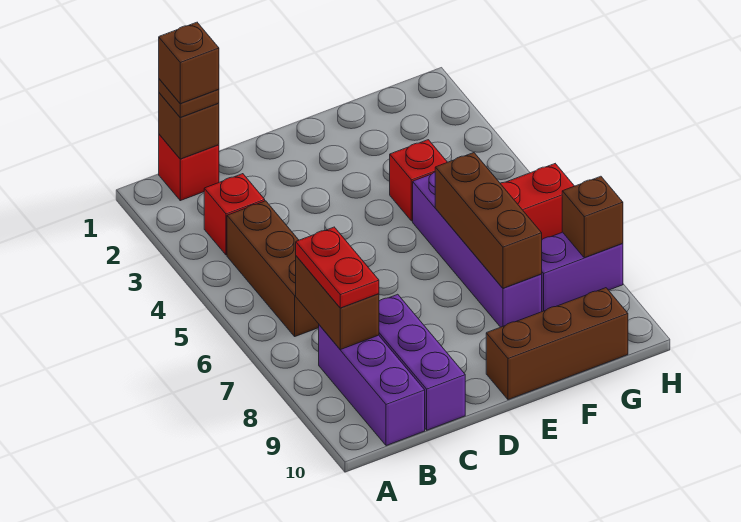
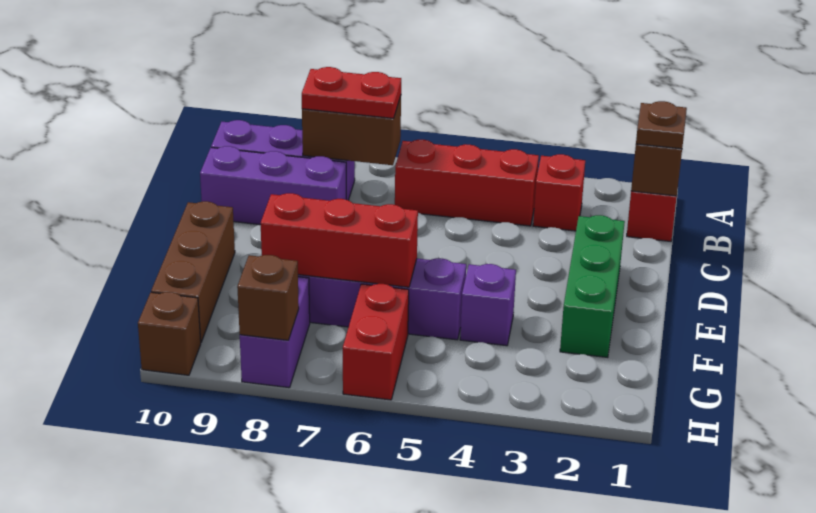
brown 1x1 brick [159,22,219,104] -> brown 1x1 brick moved to [138,292,201,375]
brown 1x3 brick [227,201,319,336] -> red 1x3 brick [395,140,539,226]
none -> green 1x3 brick [560,215,625,357]
red 1x1 brick [390,140,447,221] -> purple 1x1 brick [460,264,516,346]
brown 1x3 brick [435,153,542,288] -> red 1x3 brick [261,193,418,287]

